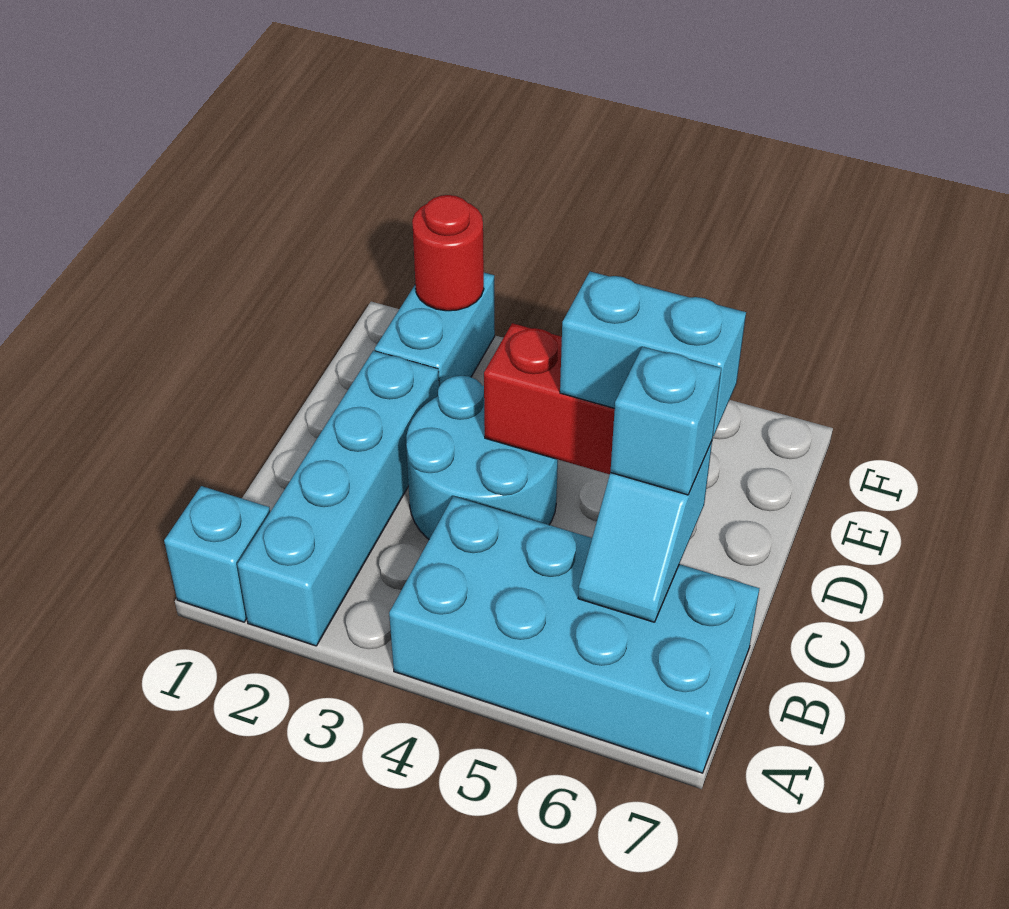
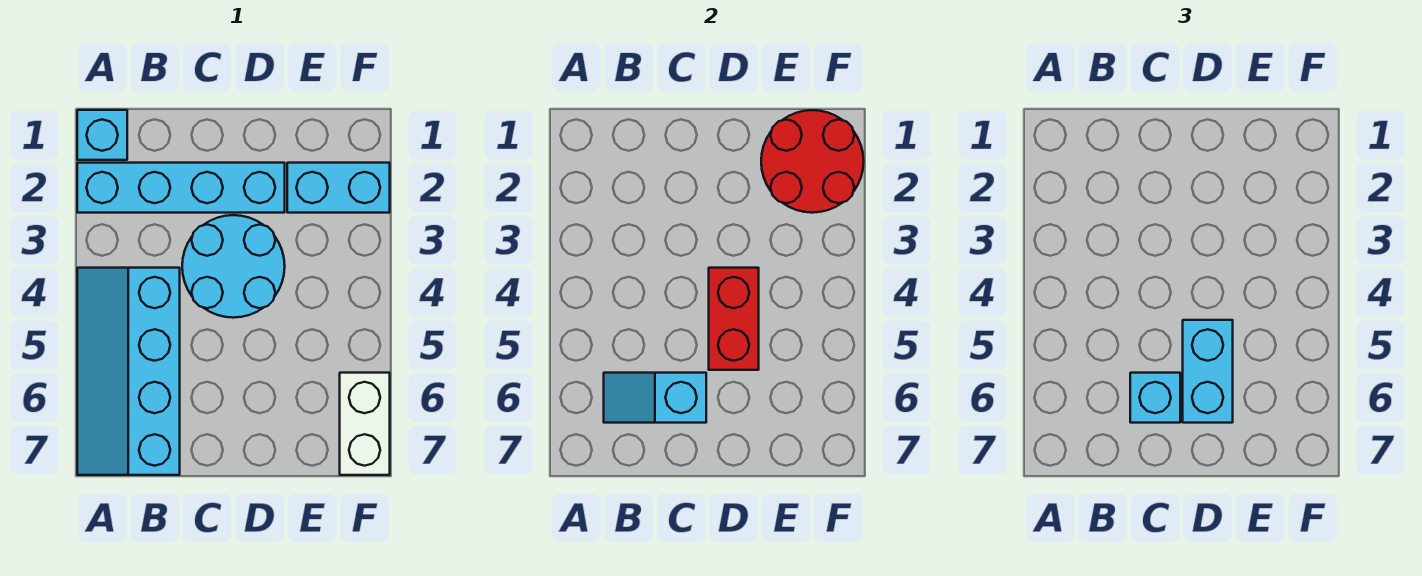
cyan 2x4 brick [389,496,760,773] -> cyan 2x4 slope [77,268,180,475]
red 1x1 round brick [412,195,484,311] -> red 2x2 round brick [761,110,864,213]
none -> white 1x2 brick [340,373,390,475]

